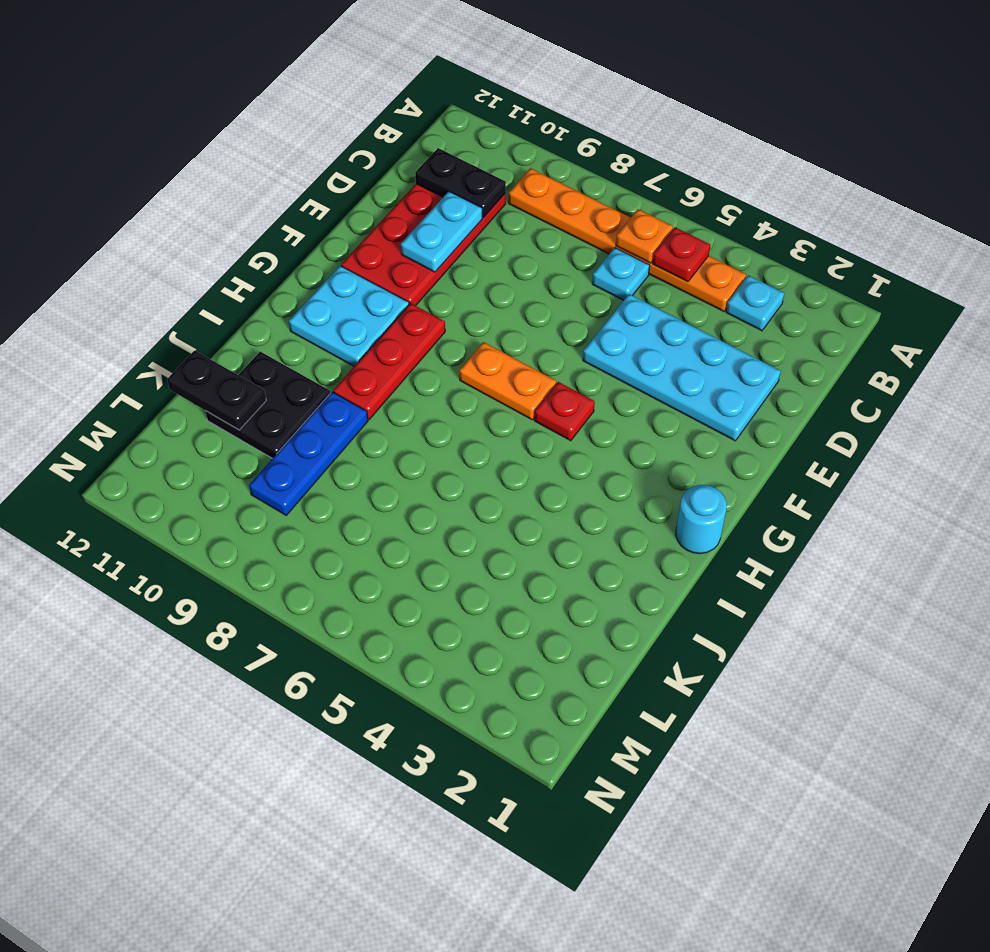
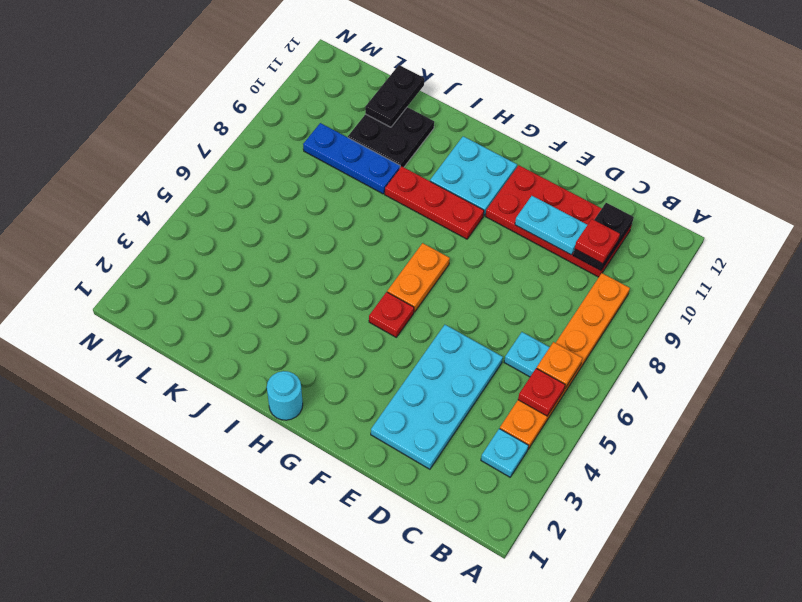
none -> red 1x1 plate [575,219,620,264]

